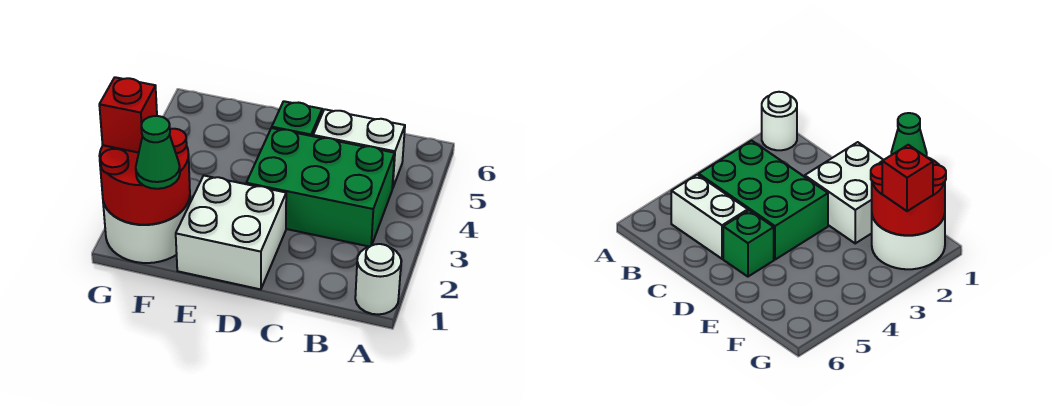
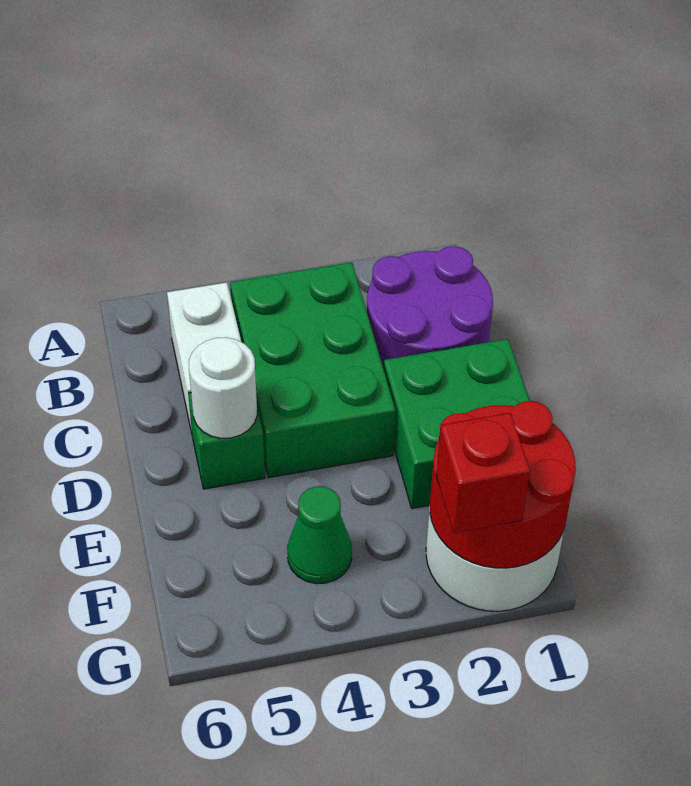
white 1x1 round brick [355,244,401,315] -> white 1x1 round brick moved to [189,337,257,438]
none -> purple 2x2 round brick [367,246,493,369]
white 2x2 brick [176,176,286,289] -> green 2x2 brick [384,339,530,508]
green 1x1 cone [136,116,180,189] -> green 1x1 cone moved to [287,486,352,584]

